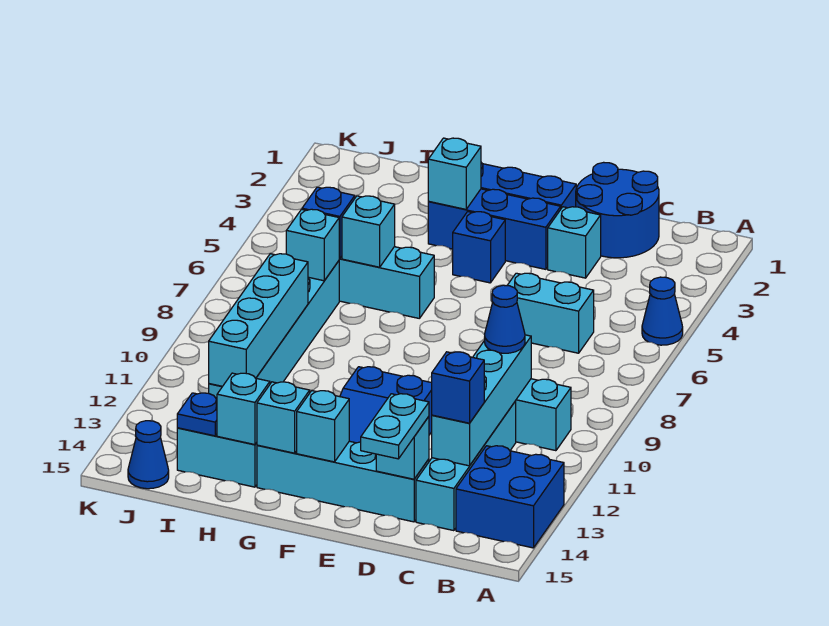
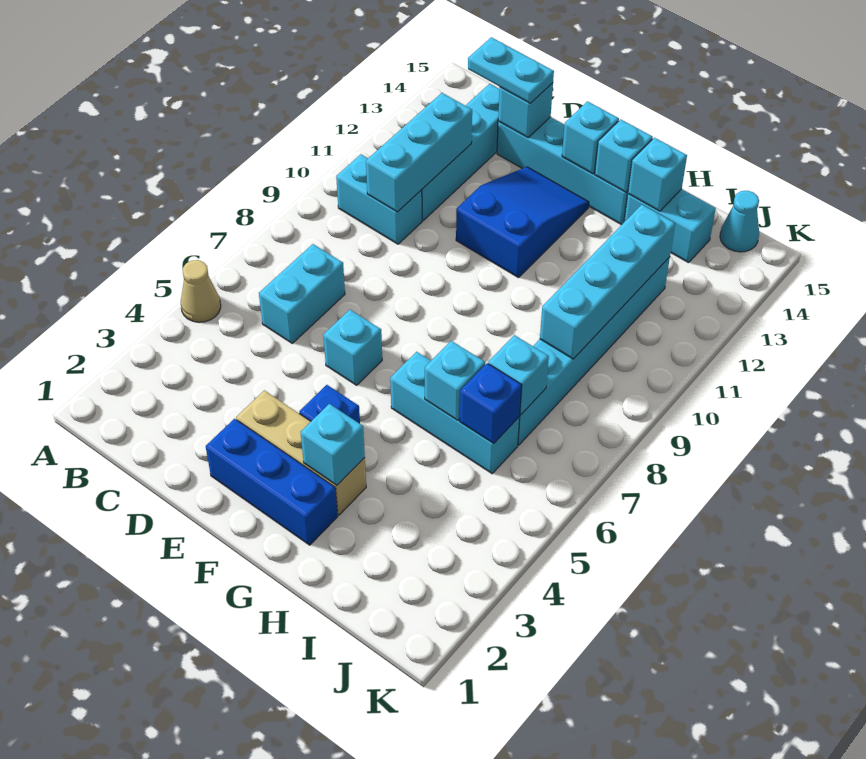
blue 1x1 cone [642,277,683,345] -> tan 1x1 cone [181,260,221,322]
blue 2x2 brick [456,446,564,548] -> none
blue 2x2 round brick [576,162,659,258] -> none
cyan 1x2 brick [507,273,594,353] -> cyan 1x2 brick turned to [259,244,345,343]
cyan 1x4 brick [432,335,531,466] -> cyan 1x3 brick [366,93,472,212]
blue 1x1 cone [485,285,525,353] -> none
blue 1x1 brick [432,352,484,423] -> none
cyan 1x1 brick [548,207,601,278] -> cyan 1x1 brick moved to [323,310,382,385]
cyan 1x2 plate [361,394,429,459] -> cyan 1x2 plate turned to [468,37,554,103]
blue 1x3 brick [428,189,561,269] -> tan 1x3 brick [236,390,366,515]
blue 1x1 plate [177,393,217,436] -> none
blue 1x1 cone [128,421,169,489] -> cyan 1x1 cone [720,191,759,252]

